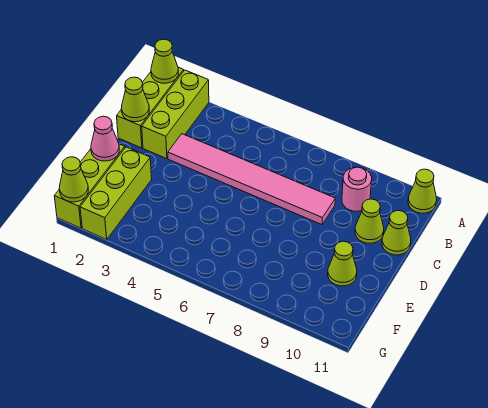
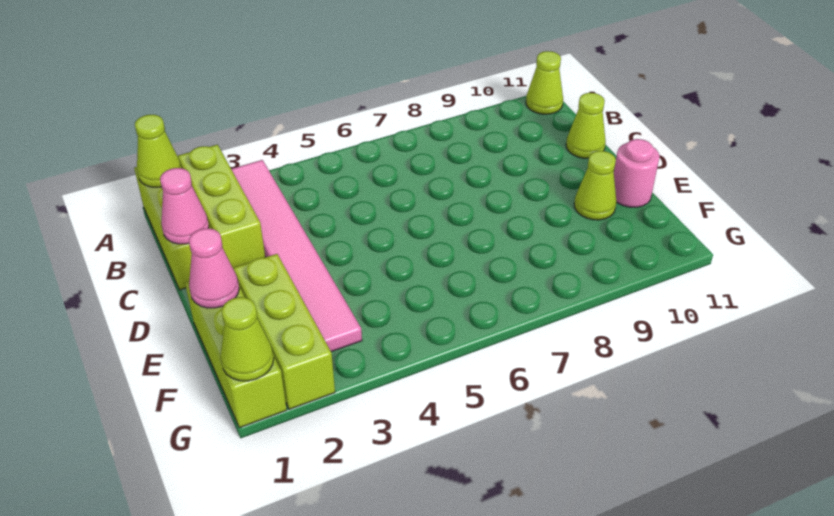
pink 1x1 round brick [342,167,372,211] -> pink 1x1 round brick moved to [614,139,659,207]
lime 1x1 cone [121,77,149,122] -> pink 1x1 cone [160,168,209,244]
pink 1x6 tile [168,134,335,225] -> pink 1x6 tile turned to [231,160,362,352]
lime 1x1 cone [355,199,384,243] -> none

